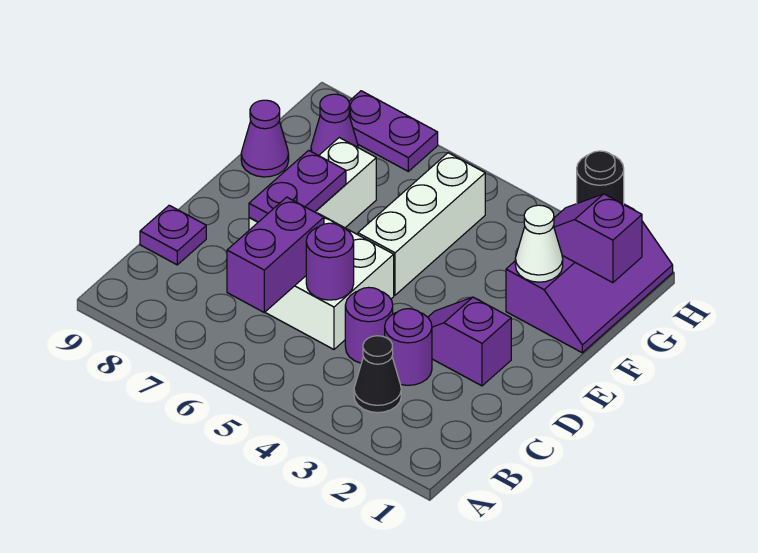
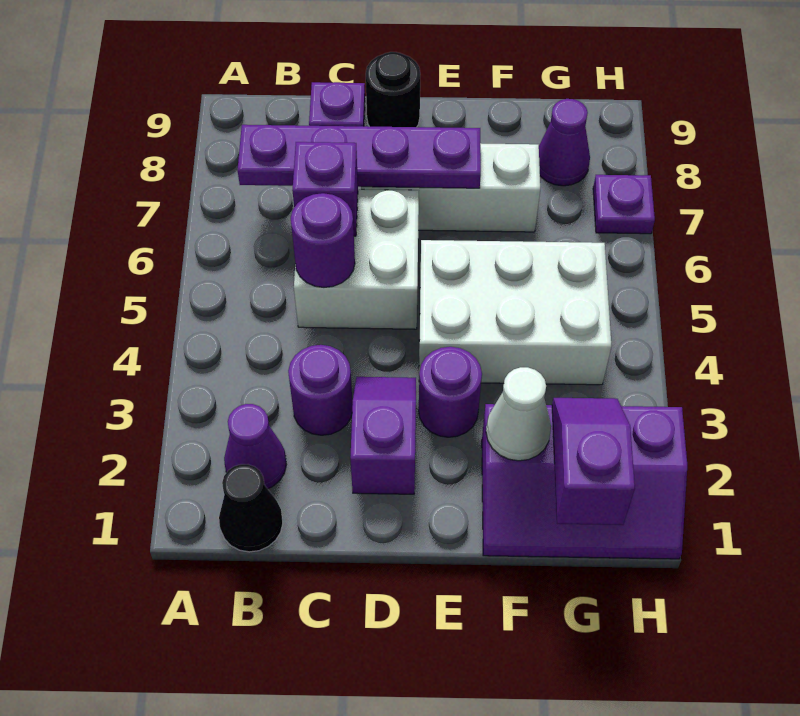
black 1x1 cone [354,336,401,413] -> black 1x1 cone moved to [219,464,283,552]
purple 1x2 brick [227,197,324,312] -> purple 1x1 brick [292,142,358,236]
purple 1x1 round brick [345,287,393,363] -> purple 1x1 round brick moved to [419,347,482,437]
purple 1x2 plate [249,150,346,222] -> purple 1x4 plate [238,125,481,188]
white 1x3 brick [358,153,485,295] -> white 2x3 brick [419,240,611,385]
purple 1x1 cone [241,100,289,177] -> purple 1x1 cone moved to [224,404,286,489]
black 1x1 round brick [577,151,624,204] -> black 1x1 round brick moved to [366,52,420,127]
purple 1x2 plate [349,91,438,171] -> purple 1x1 plate [593,175,655,234]

